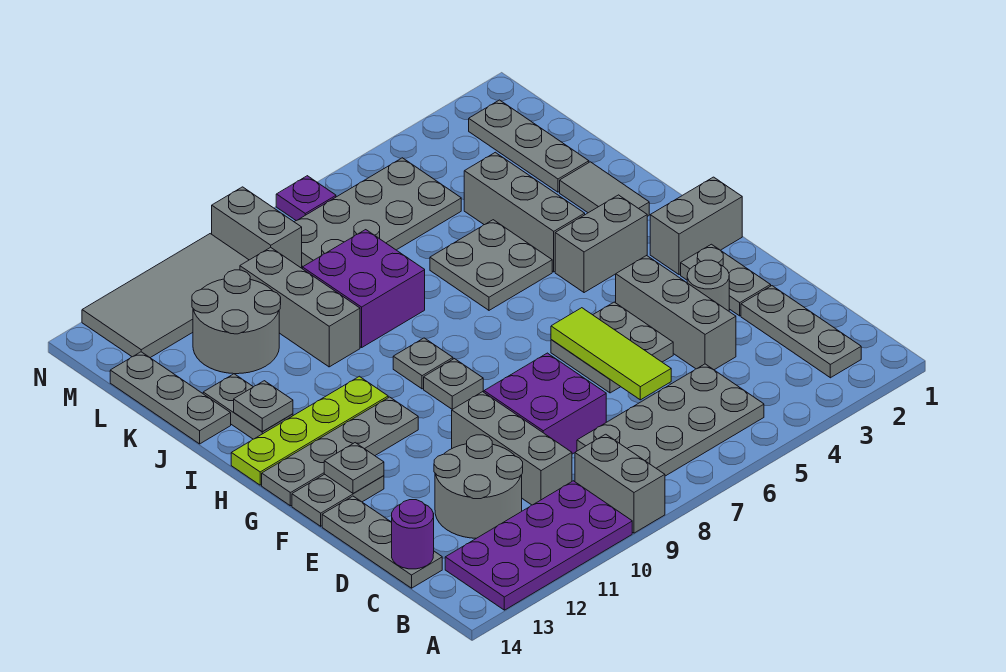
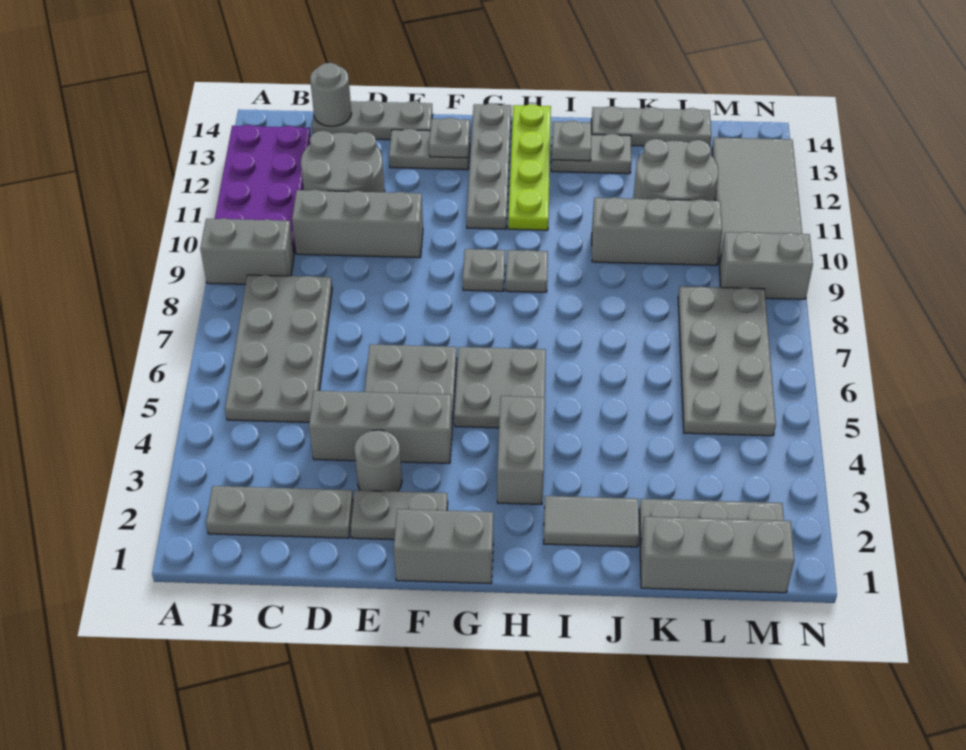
purple 1x1 round brick [392,500,434,569] -> grey 1x1 round brick [310,63,352,126]
lime 1x3 tile [551,308,671,400] -> none
purple 2x2 brick [484,353,606,454] -> none
grey 1x2 plate [292,474,384,526] -> grey 1x2 plate turned to [389,129,470,170]
grey 1x2 brick [650,177,742,275] -> grey 1x2 brick turned to [394,509,493,584]
grey 1x3 brick [464,152,585,272] -> grey 1x3 brick moved to [640,517,794,593]
grey 2x2 plate [430,220,552,310] -> grey 2x2 plate moved to [454,347,546,428]
purple 2x2 brick [303,230,425,348] -> none
purple 1x1 plate [276,176,336,221] -> none

